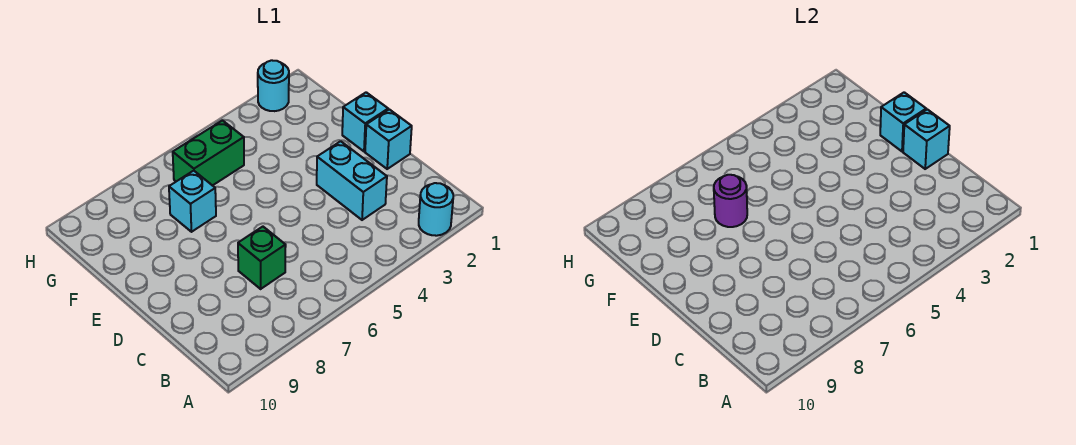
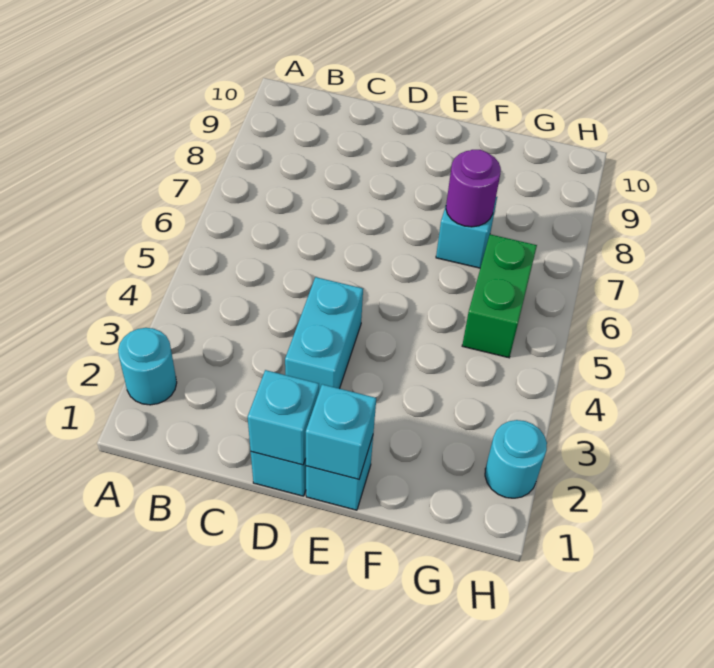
cyan 1x2 brick [317,141,387,220] -> cyan 1x2 brick turned to [285,277,363,391]
green 1x1 brick [238,227,286,289] -> none

